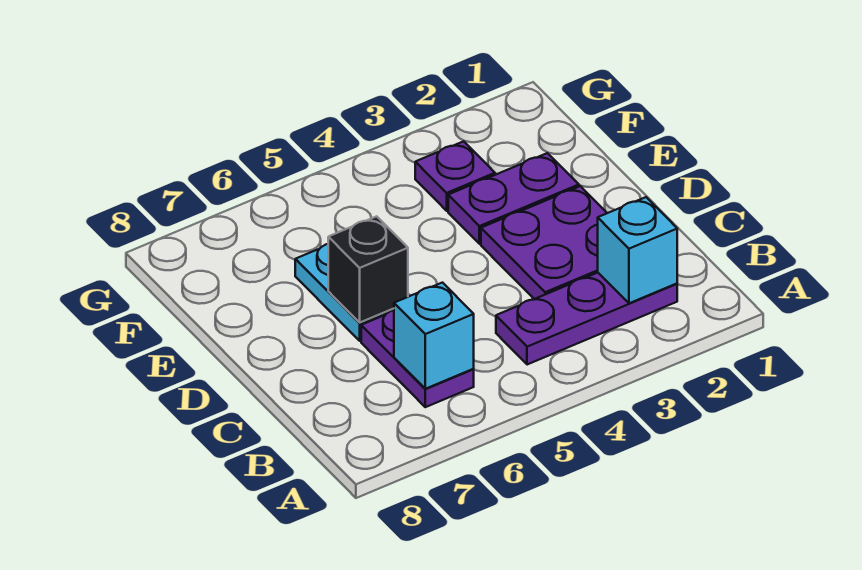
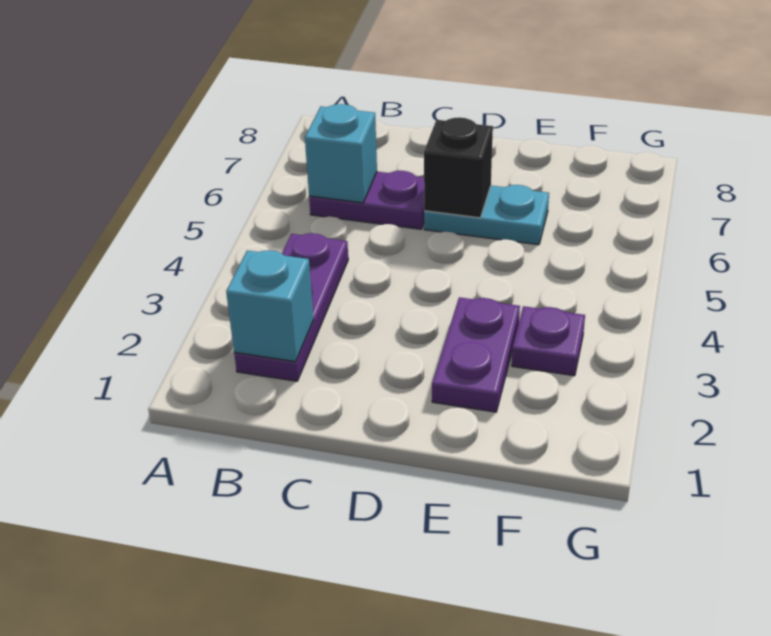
purple 2x2 plate [481,186,607,299] -> none

